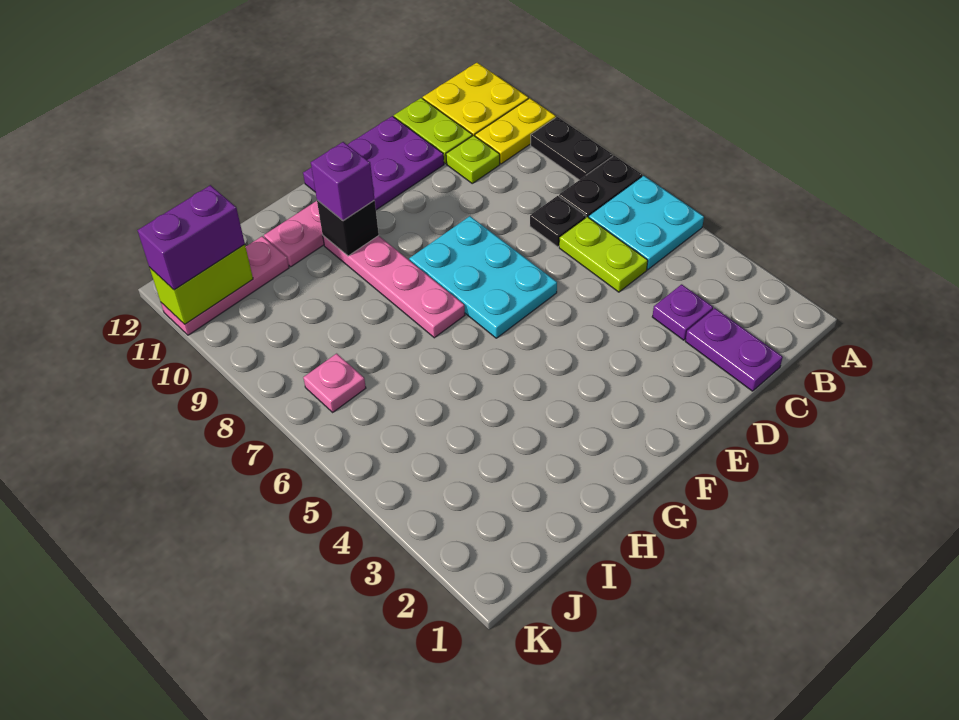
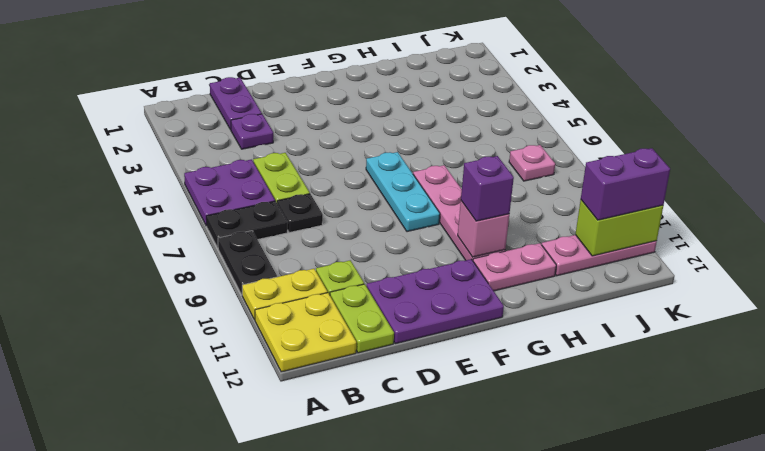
cyan 2x2 plate [589,176,704,270] -> purple 2x2 plate [184,160,275,226]
cyan 2x3 plate [409,216,557,338] -> cyan 1x3 plate [366,152,440,232]
black 1x1 brick [317,200,379,256] -> pink 1x1 brick [458,201,509,257]

